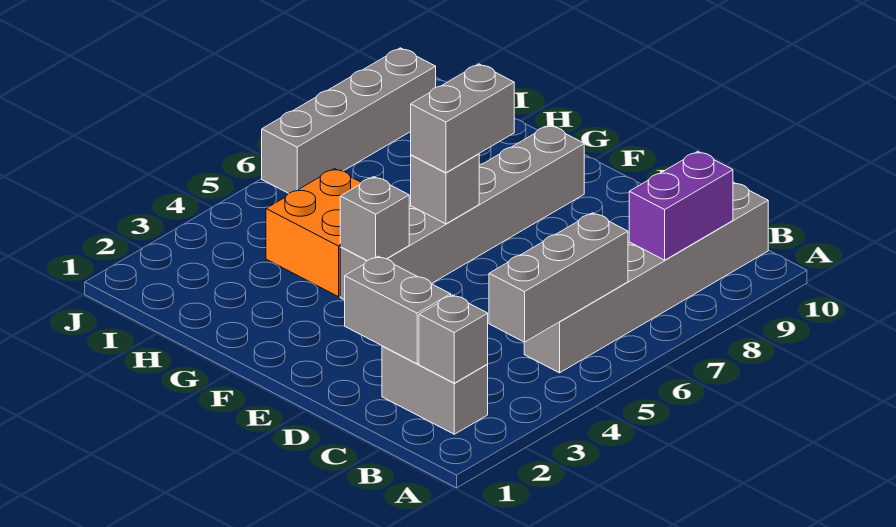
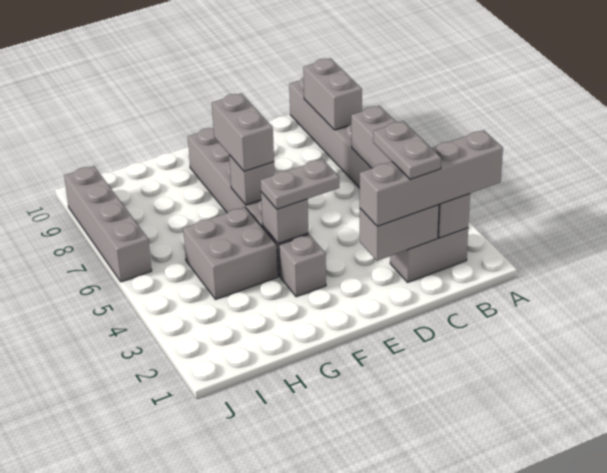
none -> grey 1x4 brick [360,130,503,226]
purple 1x2 brick [629,151,733,260] -> grey 1x2 brick [303,58,362,130]
none -> grey 1x2 plate [373,121,441,180]
none -> grey 1x2 plate [260,159,339,209]
none -> grey 1x1 brick [279,234,326,297]
orange 2x2 brick [266,169,361,297] -> grey 2x2 brick [183,207,278,299]

